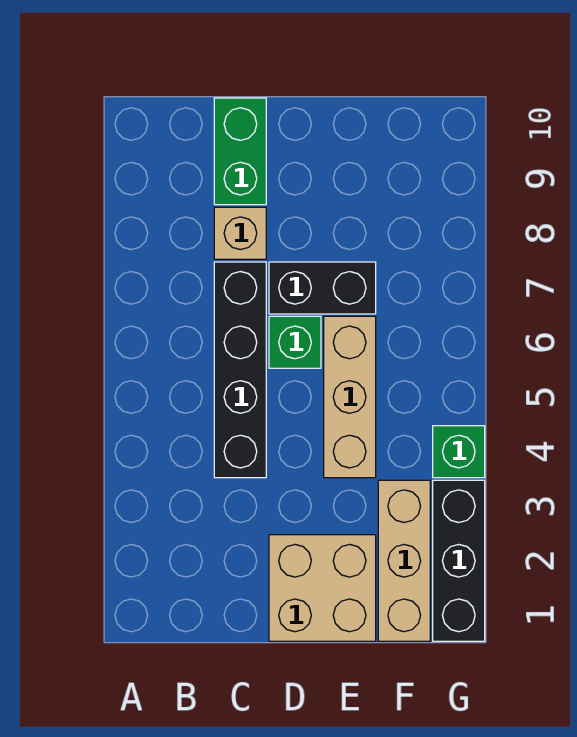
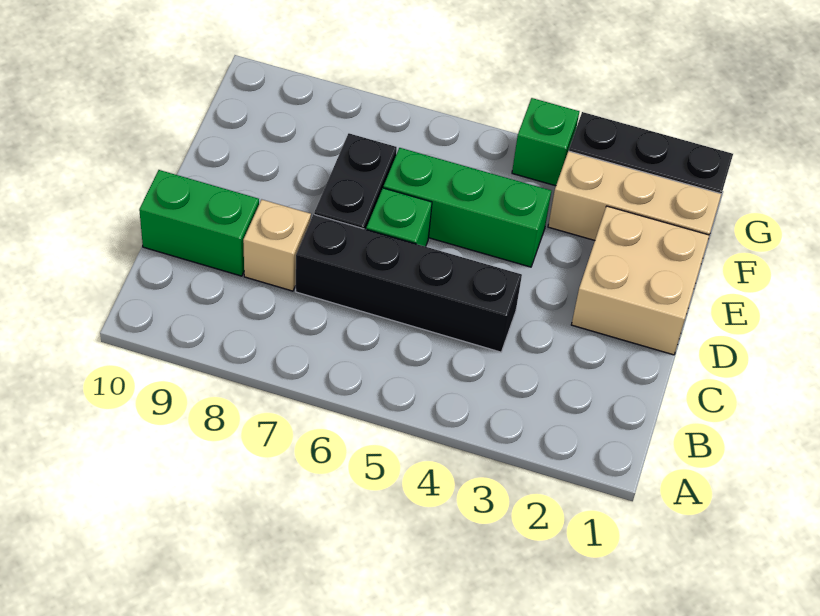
tan 1x3 brick [324,316,376,478] -> green 1x3 brick [383,148,551,267]

